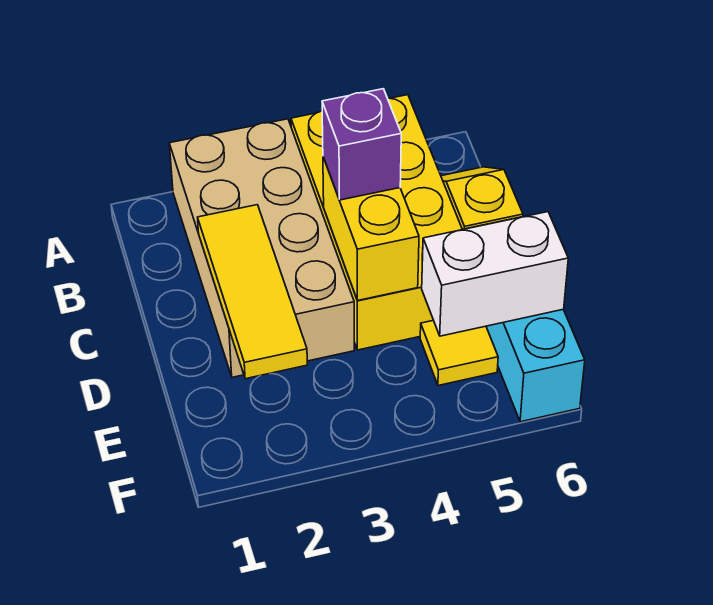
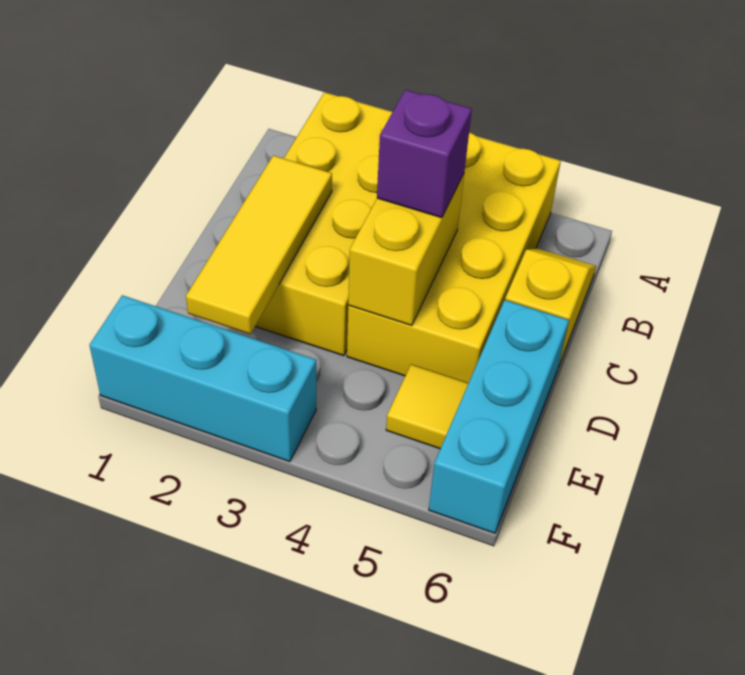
tan 2x4 brick [169,119,354,377] -> yellow 2x4 brick [255,92,392,356]
white 1x2 brick [422,212,568,336] -> none
none -> cyan 1x3 brick [90,295,316,462]

